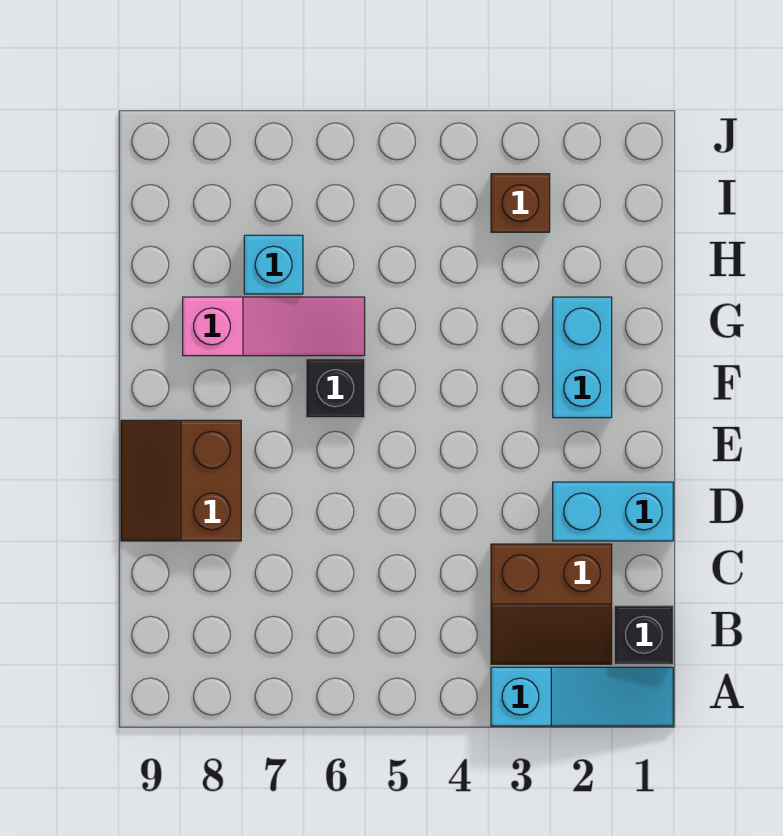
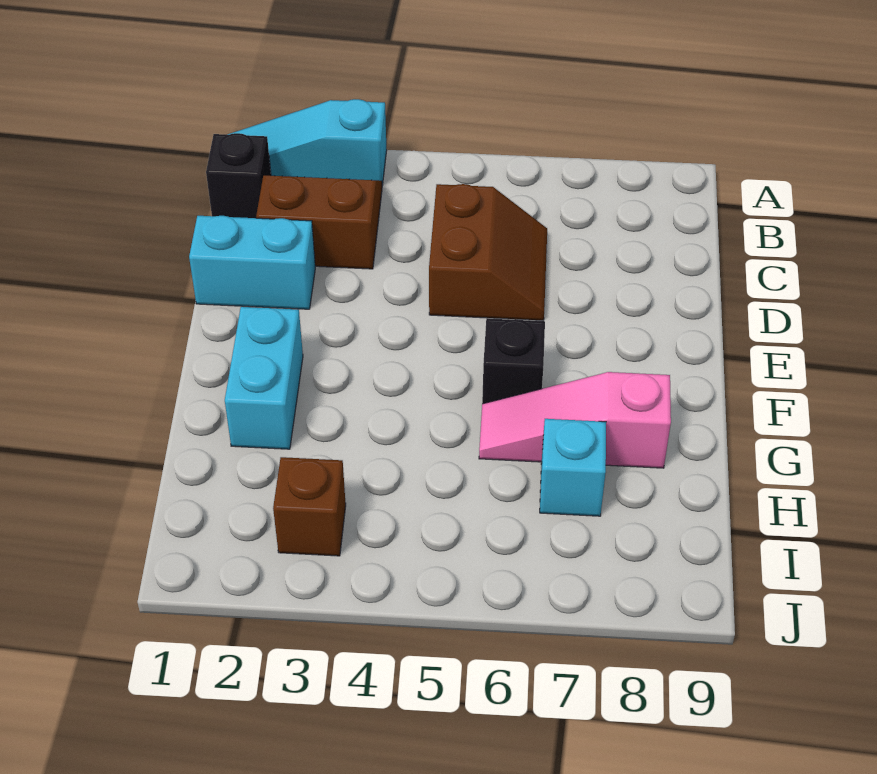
brown 2x2 slope [121,420,241,541] -> brown 2x2 slope moved to [429,184,547,320]

